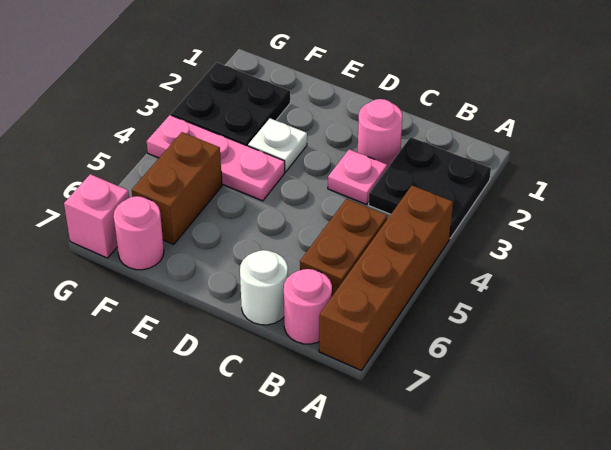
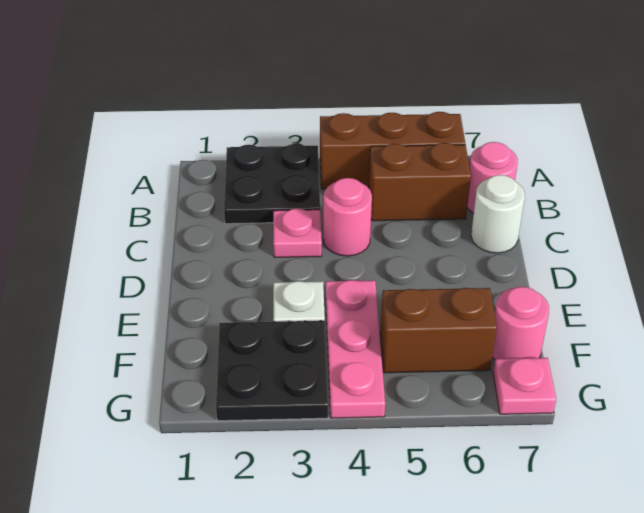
brown 1x4 brick [319,185,453,370] -> brown 1x3 brick [320,112,465,189]
pink 1x1 round brick [358,99,402,168] -> pink 1x1 round brick moved to [323,178,372,256]
pink 1x1 brick [64,174,129,258] -> pink 1x1 plate [493,358,556,414]

